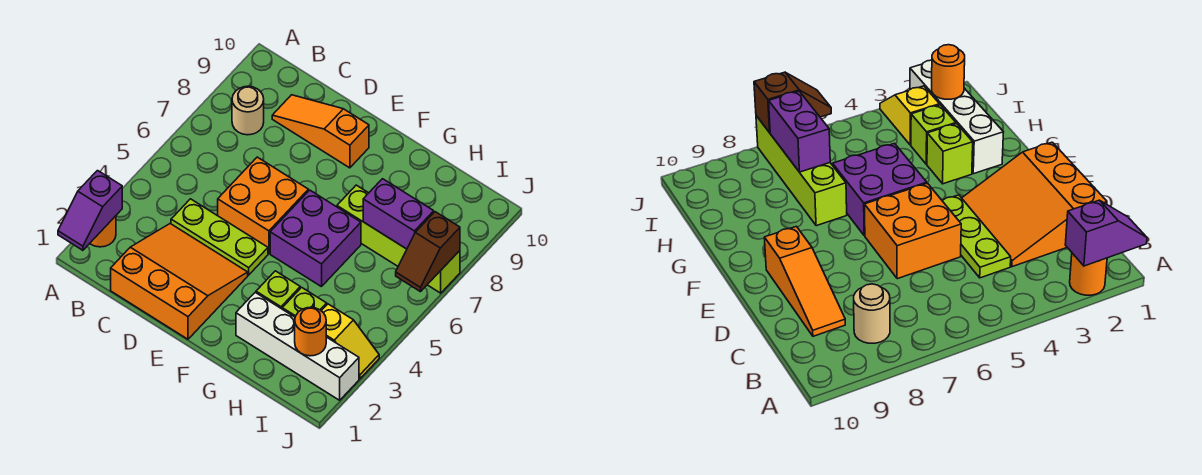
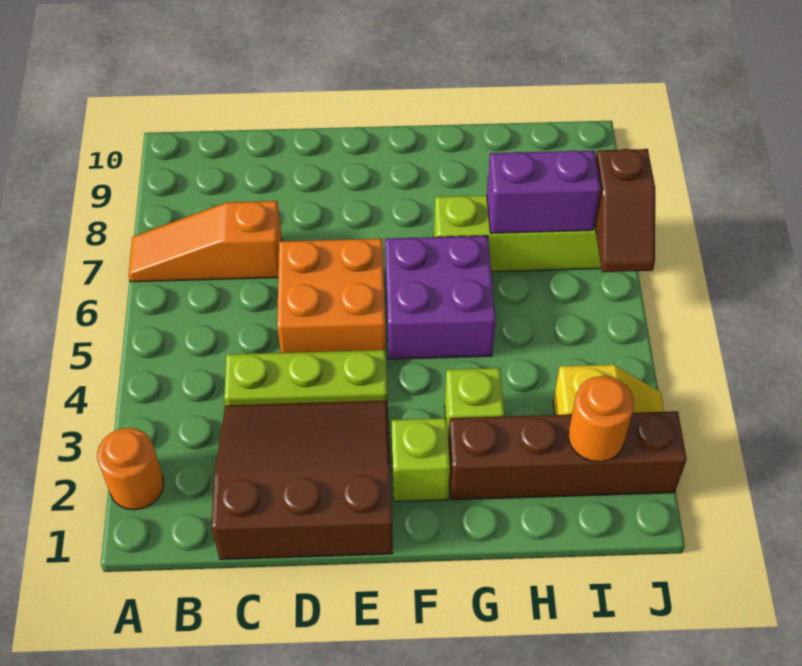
purple 1x2 slope [58,171,122,250] -> none
tan 1x1 round brick [232,86,264,135] -> none
orange 3x3 slope [111,224,248,339] -> brown 3x3 slope [212,400,393,559]
orange 1x3 slope [272,95,369,168] -> orange 1x3 slope moved to [128,201,282,282]
white 1x4 brick [236,292,359,400] -> brown 1x4 brick [448,411,687,500]
lime 1x1 brick [282,287,327,317] -> lime 1x1 brick moved to [392,418,450,502]

